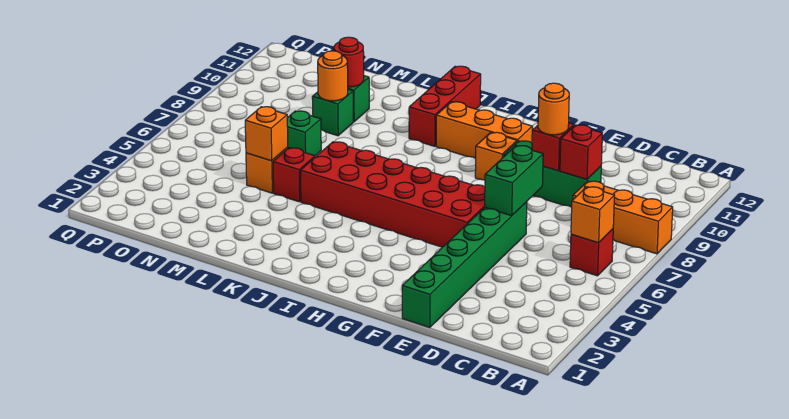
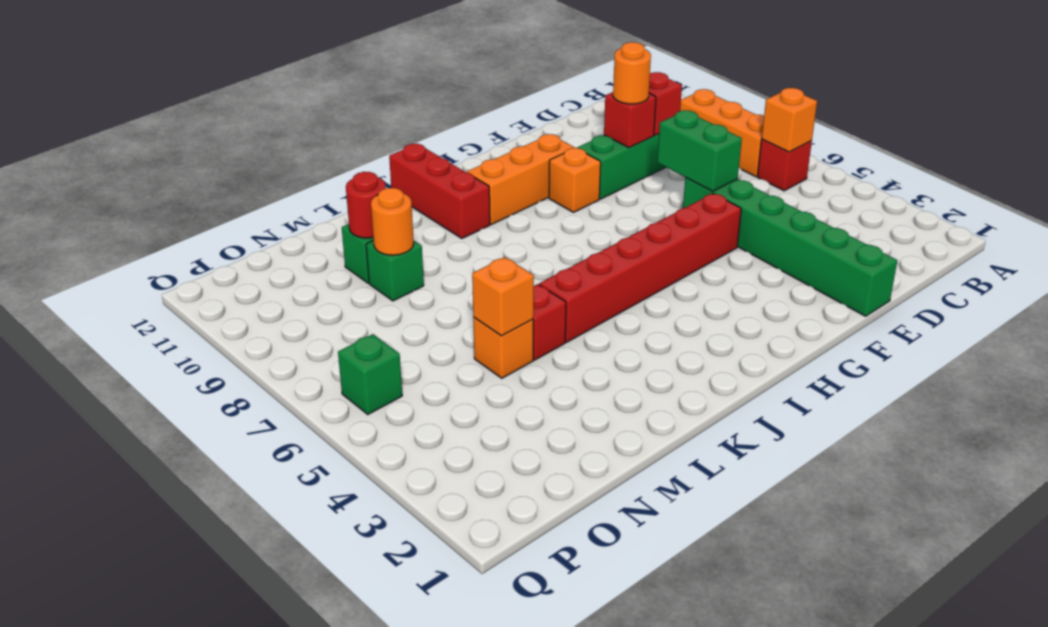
orange 1x3 brick [573,181,673,254] -> orange 1x3 brick turned to [680,89,764,177]
red 2x6 brick [300,142,485,247] -> red 1x6 brick [539,194,741,342]
green 1x1 brick [287,111,321,156] -> green 1x1 brick moved to [338,334,402,414]

